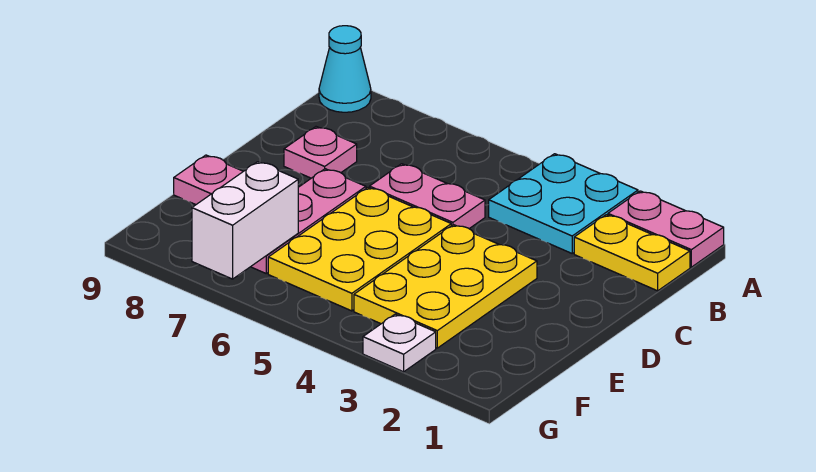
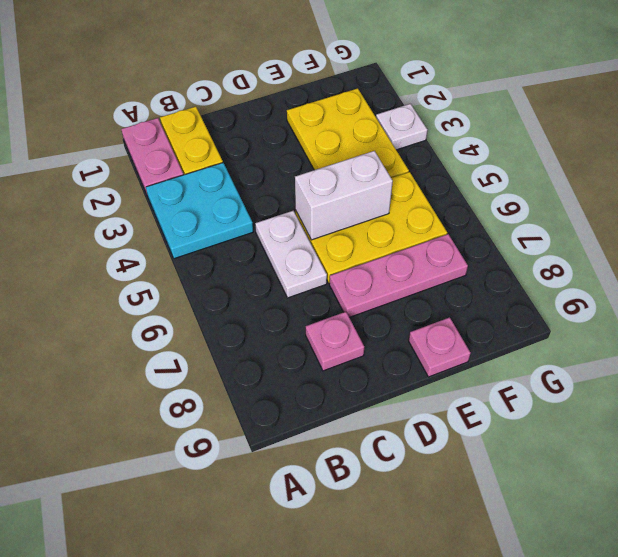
cyan 1x1 cone [319,26,371,112] -> none
pink 1x2 plate [370,164,485,229] -> white 1x2 plate [255,211,327,298]
yellow 2x3 plate [354,225,537,348] -> yellow 2x3 plate turned to [287,88,409,178]
white 1x2 brick [192,162,298,279] -> white 1x2 brick moved to [295,151,393,240]

